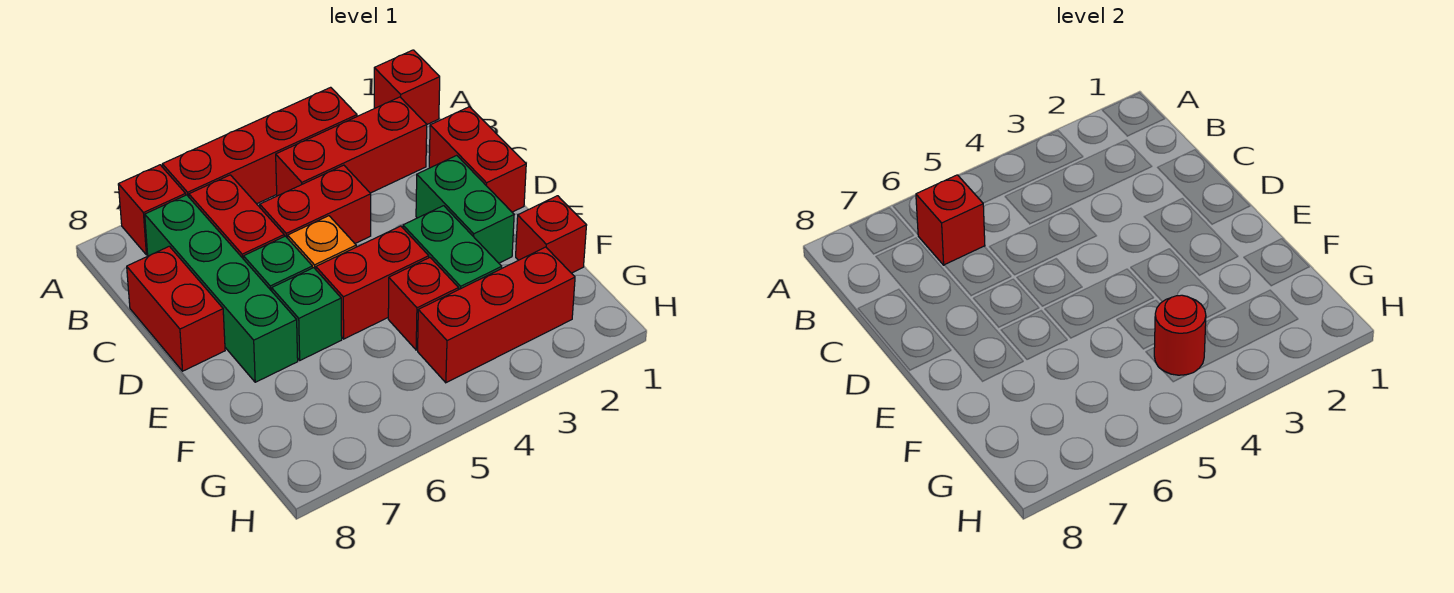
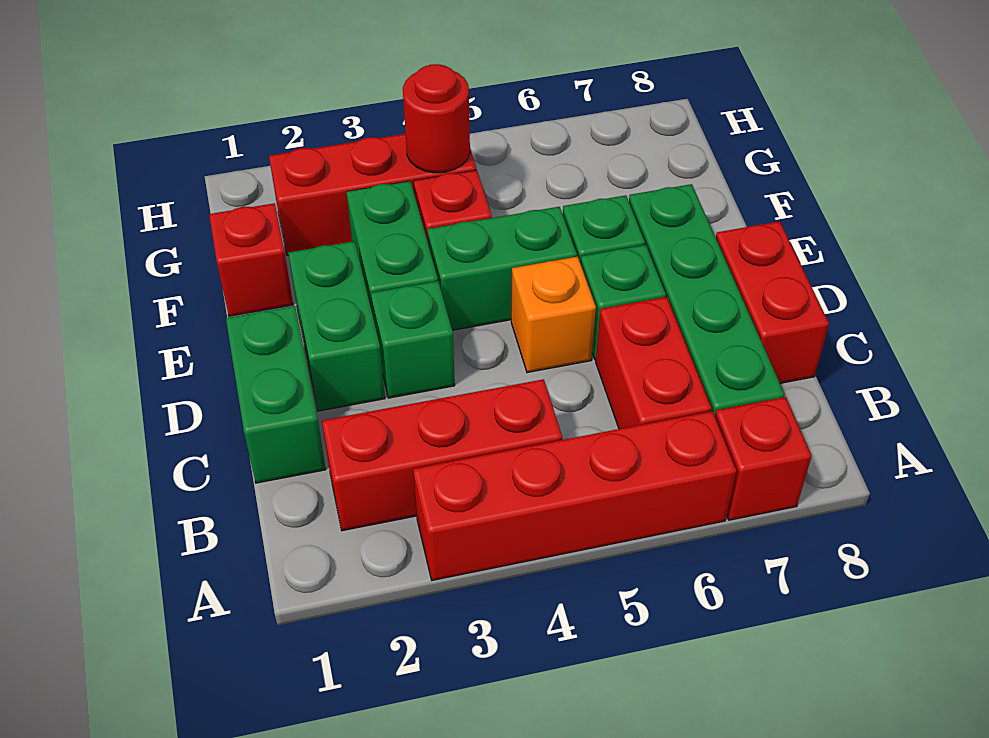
red 1x1 brick [374,50,440,124] -> none
red 1x1 brick [916,175,985,265] -> none
red 1x2 brick [429,107,526,212] -> green 1x2 brick [226,306,326,483]
red 1x2 brick [260,165,371,243] -> none
none -> green 1x1 brick [371,281,455,398]
red 1x2 brick [316,226,429,339] -> green 1x2 brick [427,207,577,330]

